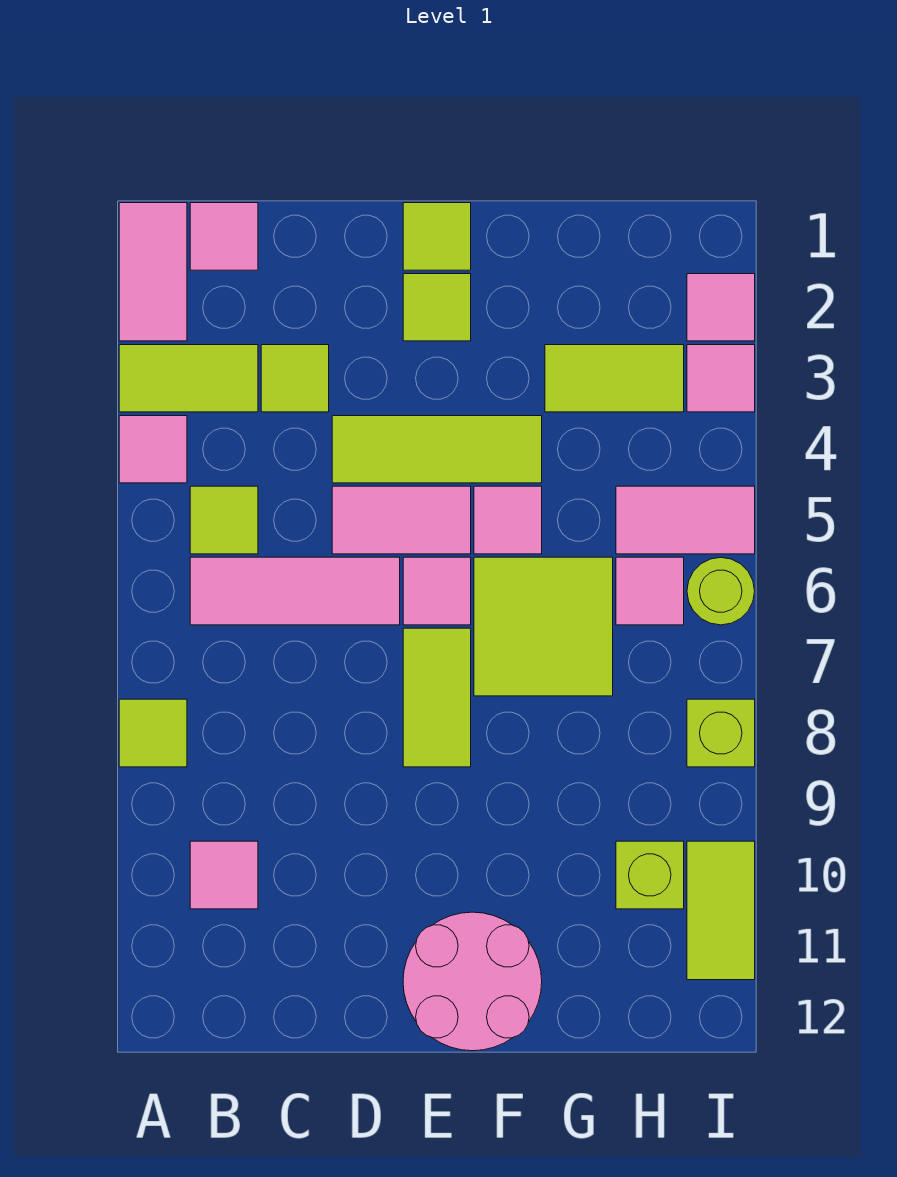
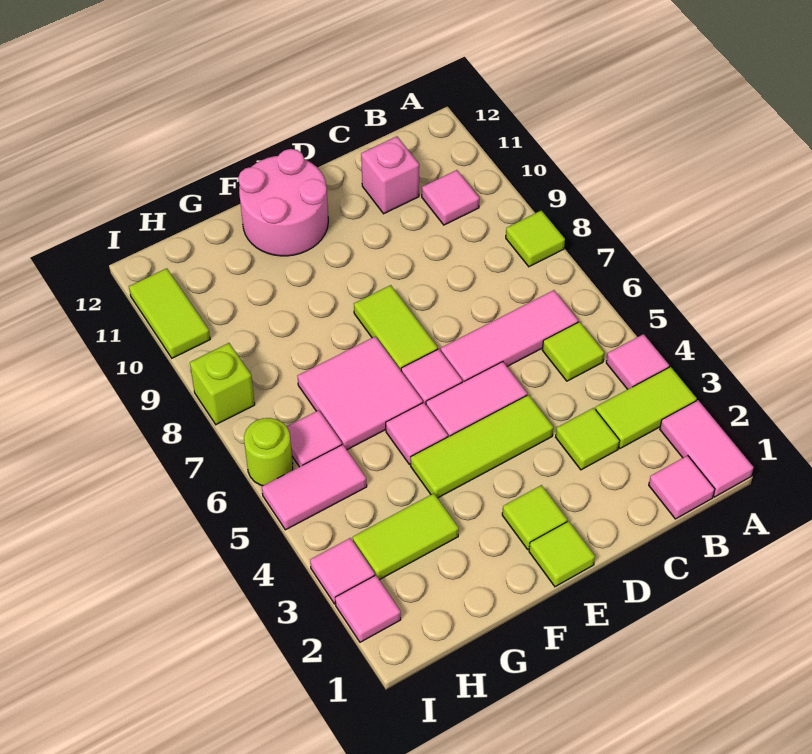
none -> pink 1x1 brick [361,137,419,214]
lime 2x2 tile [474,557,613,696] -> pink 2x2 tile [298,336,423,450]
lime 1x1 brick [616,841,684,909] -> none

